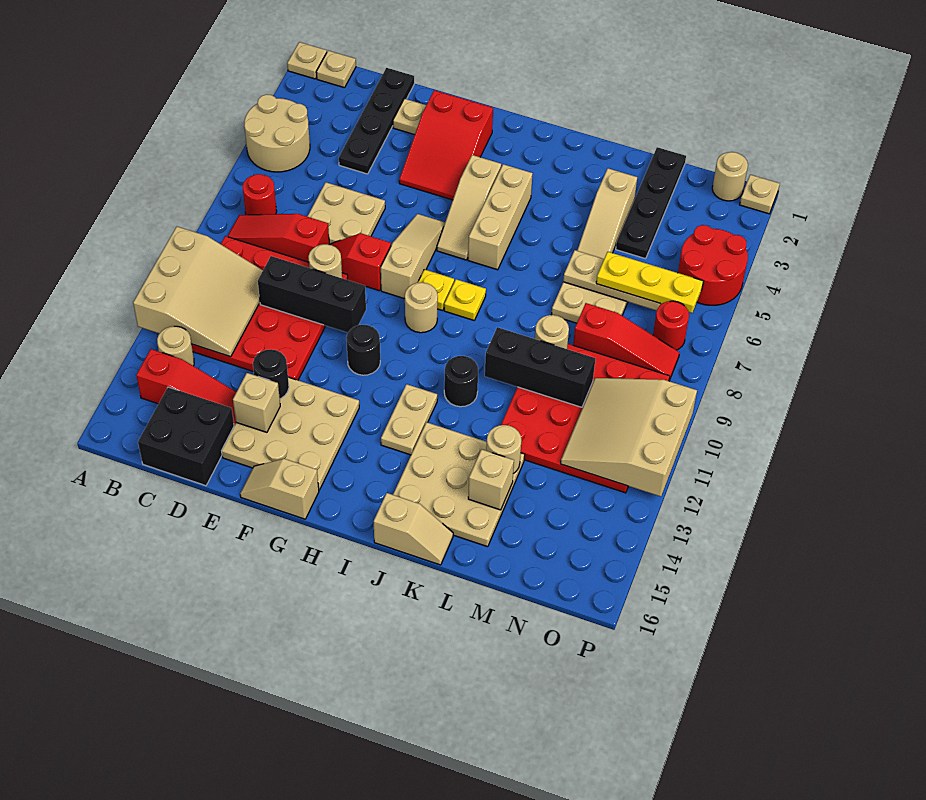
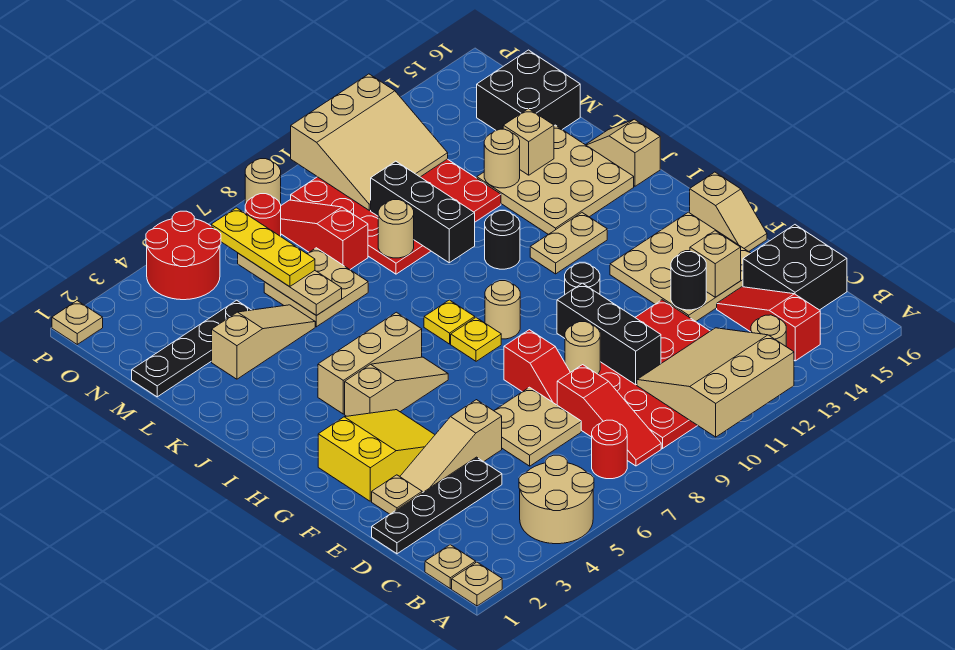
red 2x3 slope [399,90,493,200] -> yellow 2x3 slope [318,410,435,501]
tan 1x3 slope [381,214,445,299] -> tan 1x3 slope moved to [400,400,502,493]
none -> black 2x2 brick [477,50,580,131]
tan 1x1 round brick [712,152,748,201] -> tan 1x1 round brick moved to [245,159,281,204]

